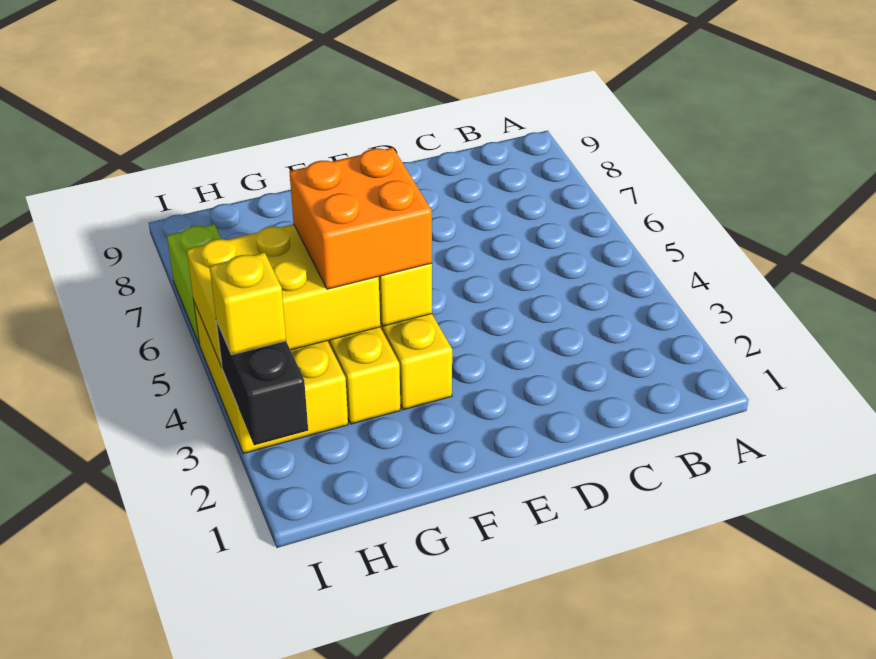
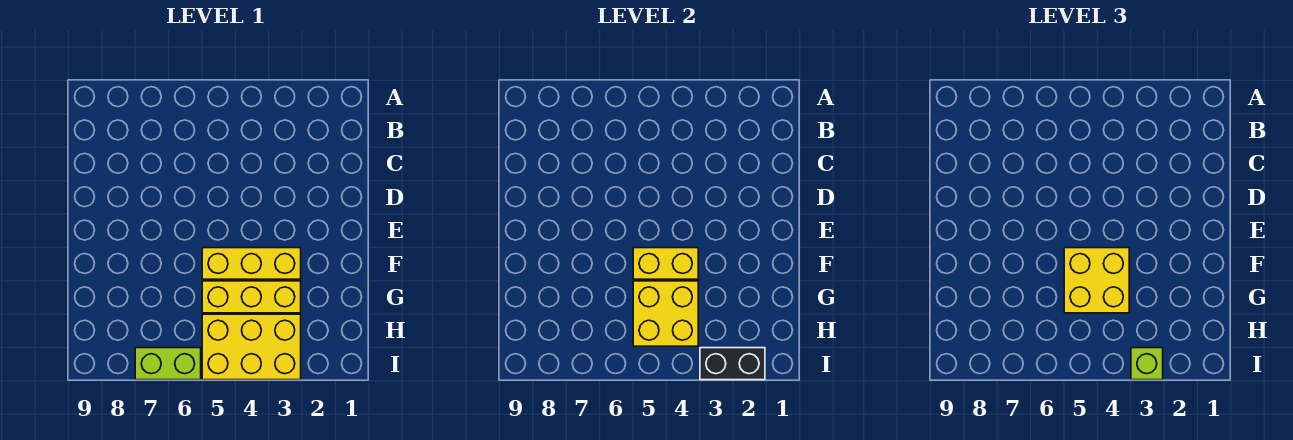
orange 2x2 brick [289,148,432,289] -> yellow 2x2 brick [1064,248,1129,313]
yellow 2x3 brick [187,224,380,367] -> yellow 2x2 brick [633,281,698,346]
yellow 1x1 brick [210,252,286,355] -> lime 1x1 brick [1131,348,1163,380]

